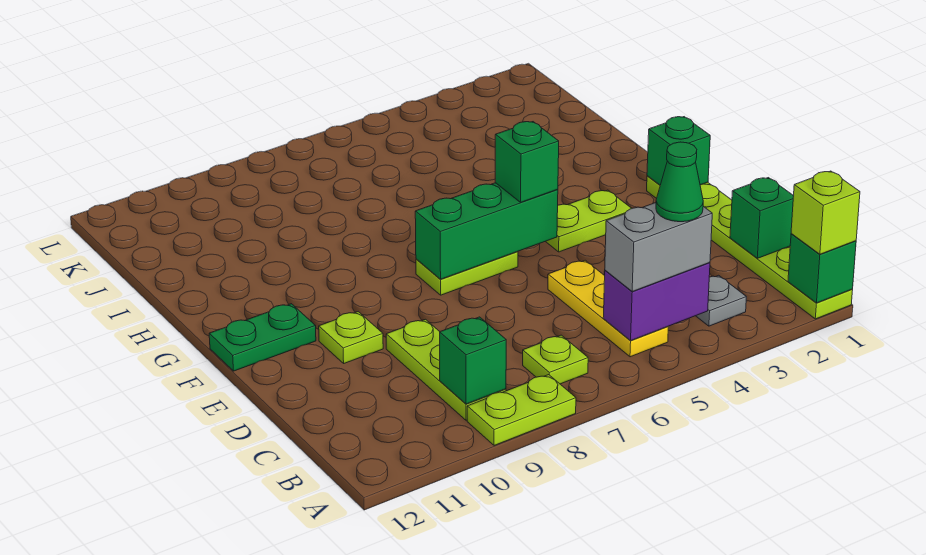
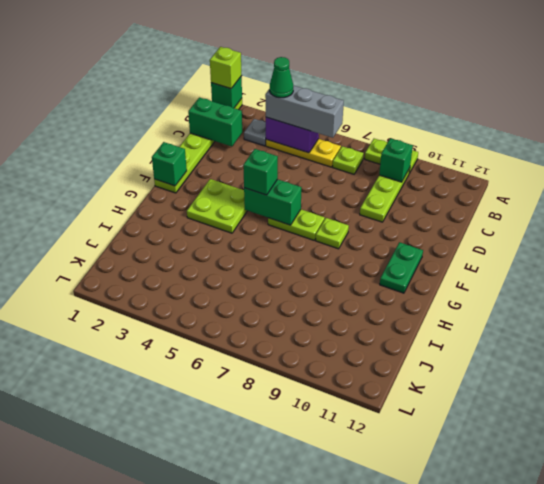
grey 1x2 brick [605,203,712,291] -> grey 1x3 brick [265,85,344,138]
yellow 1x3 plate [548,260,668,357] -> yellow 1x3 plate turned to [266,139,341,167]
green 1x1 brick [730,178,793,258] -> green 1x2 brick [188,97,242,146]
lime 1x1 plate [319,312,383,363] -> lime 1x1 plate moved to [316,218,349,249]
lime 1x2 plate [545,190,632,252] -> lime 2x2 plate [187,179,247,233]
green 1x3 brick [415,183,558,279] -> green 1x2 brick [244,179,301,225]
green 1x2 plate [209,304,316,371] -> green 1x2 plate turned to [380,242,423,293]

